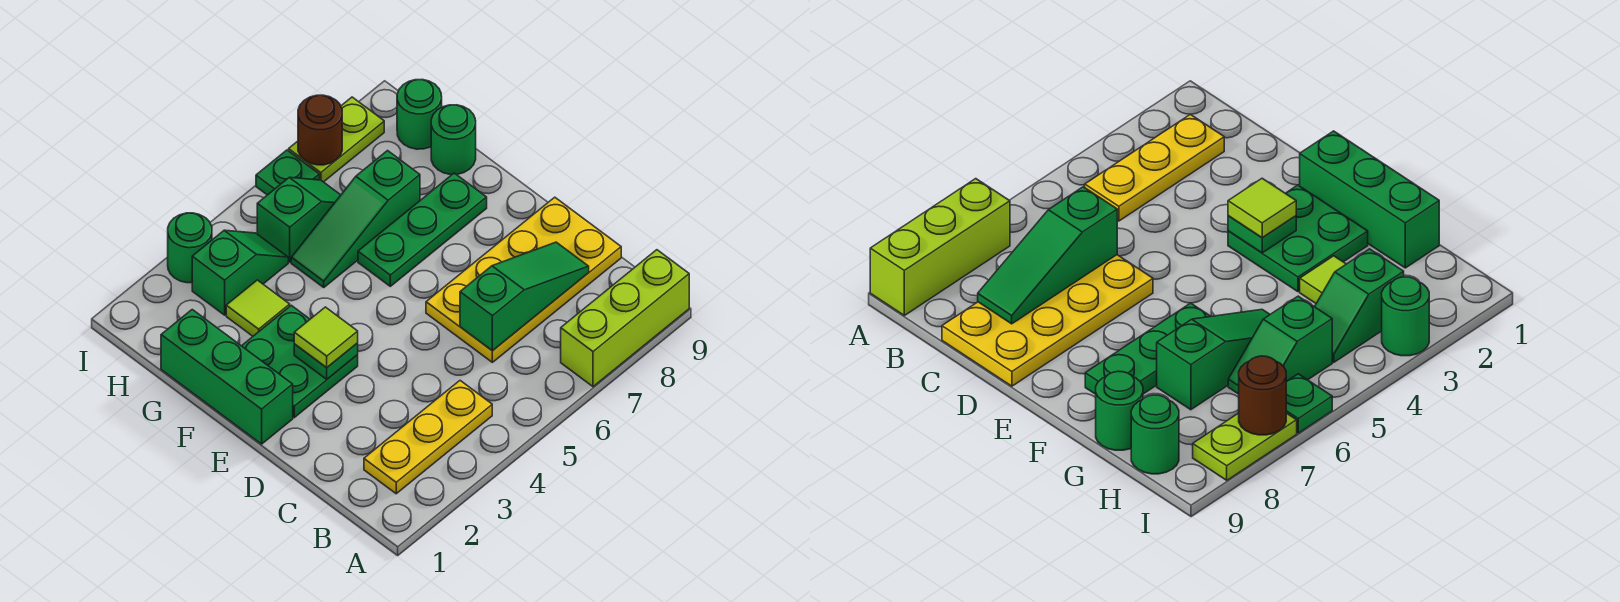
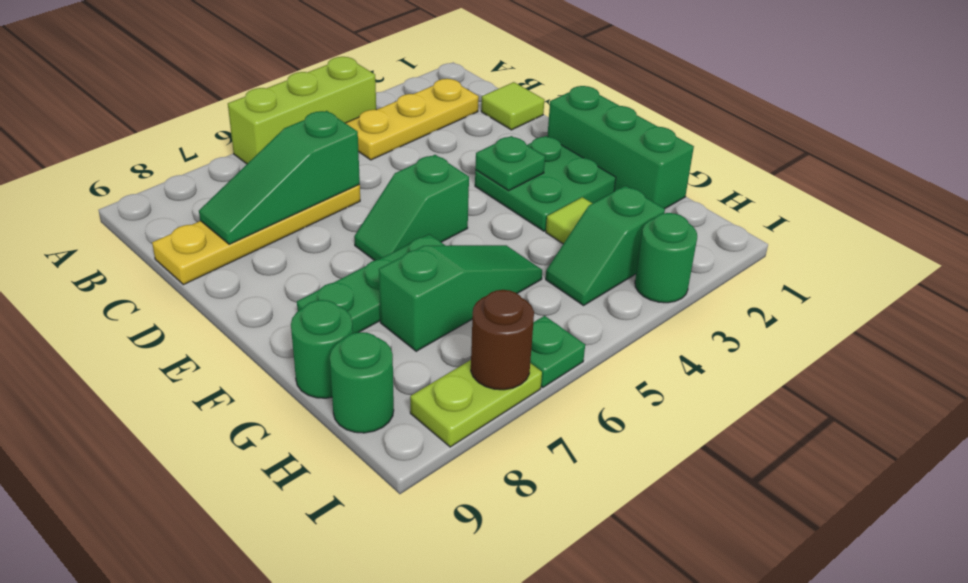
lime 1x3 brick [561,250,689,387] -> lime 1x3 brick moved to [228,57,376,164]
yellow 2x4 plate [426,197,621,362] -> yellow 1x4 plate [152,185,360,285]
lime 1x1 tile [294,307,358,368] -> lime 1x1 tile moved to [481,82,544,130]
green 1x2 slope [257,177,340,262] -> green 1x2 slope moved to [354,155,469,261]

